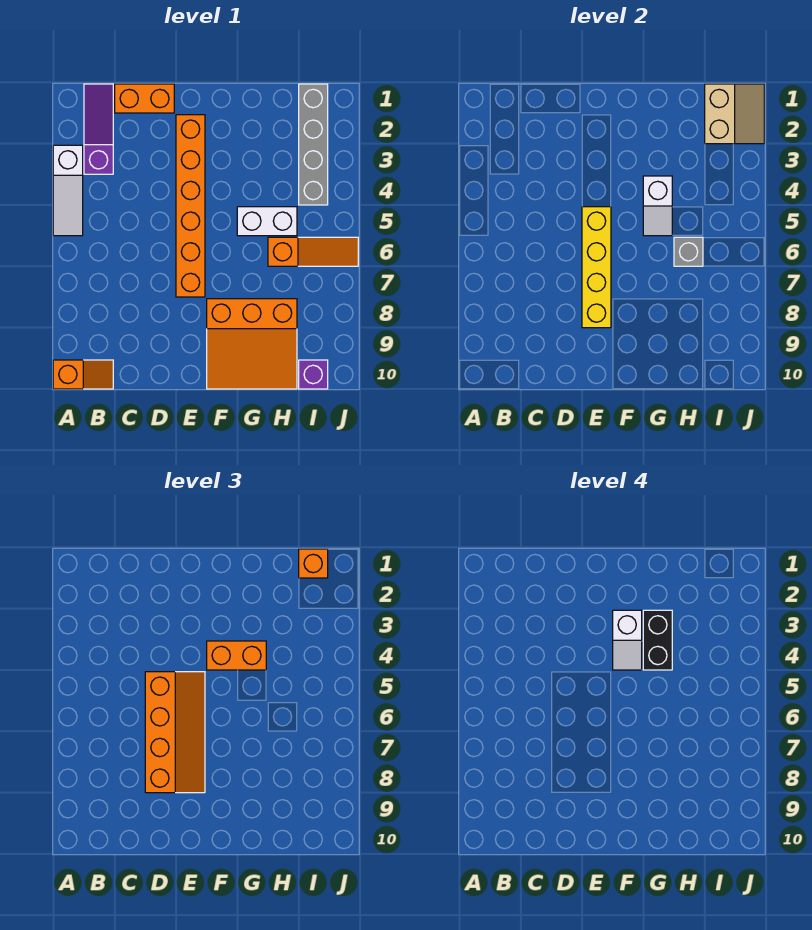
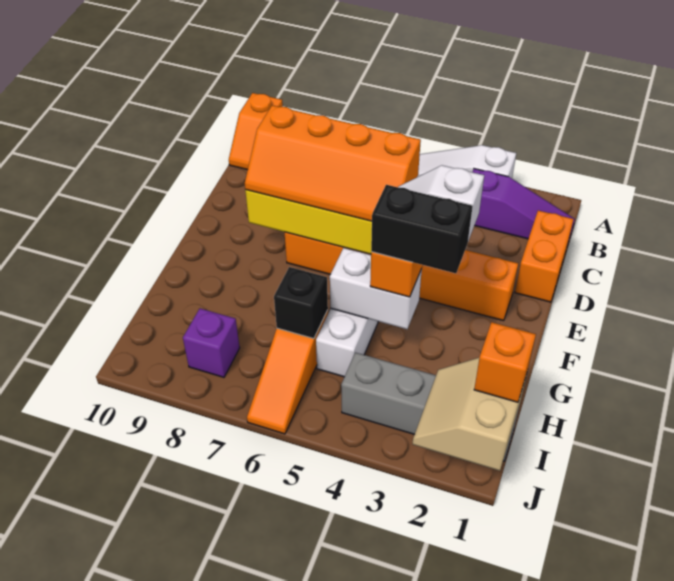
orange 3x3 slope [207,299,297,389] -> none
white 1x2 slope [643,176,672,236] -> white 1x2 brick [330,248,422,329]
grey 1x1 brick [674,237,703,266] -> black 1x1 brick [274,267,328,339]
tan 2x2 slope [705,84,764,144] -> tan 2x2 slope turned to [413,358,527,471]
purple 1x1 brick [299,360,328,389] -> purple 1x1 brick moved to [183,308,240,377]

